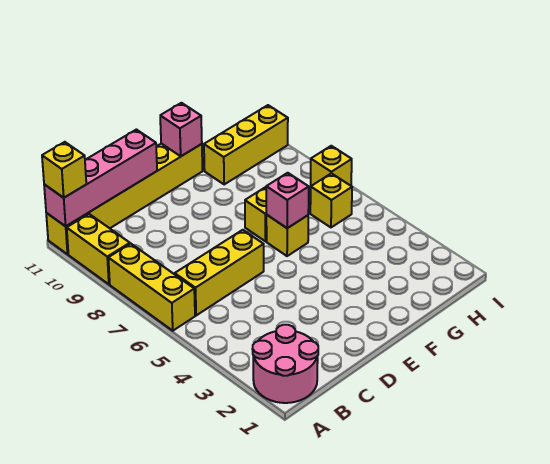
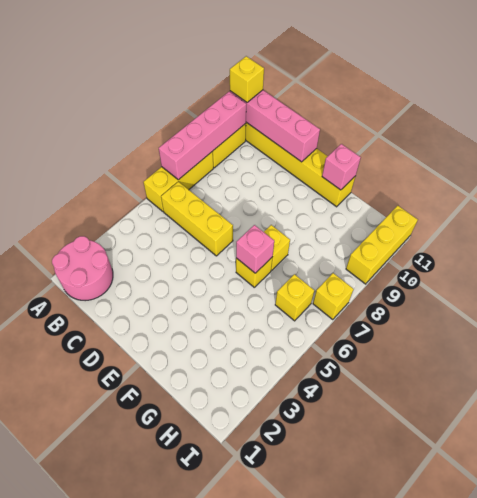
none -> pink 1x4 brick [159,92,246,180]
yellow 1x3 brick [204,105,288,184] -> yellow 1x3 brick turned to [346,206,418,284]

